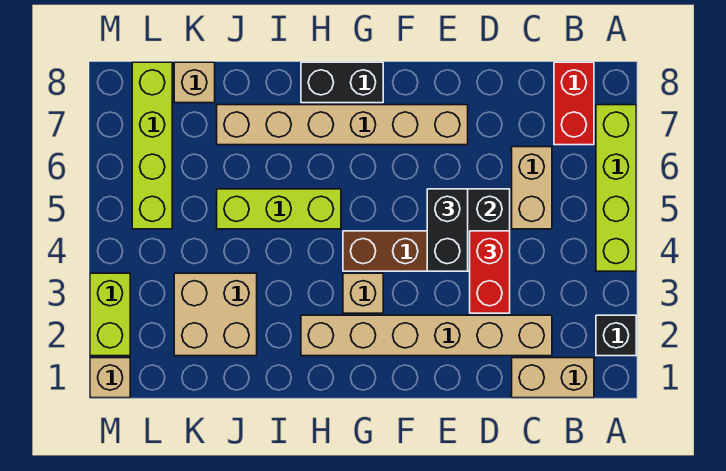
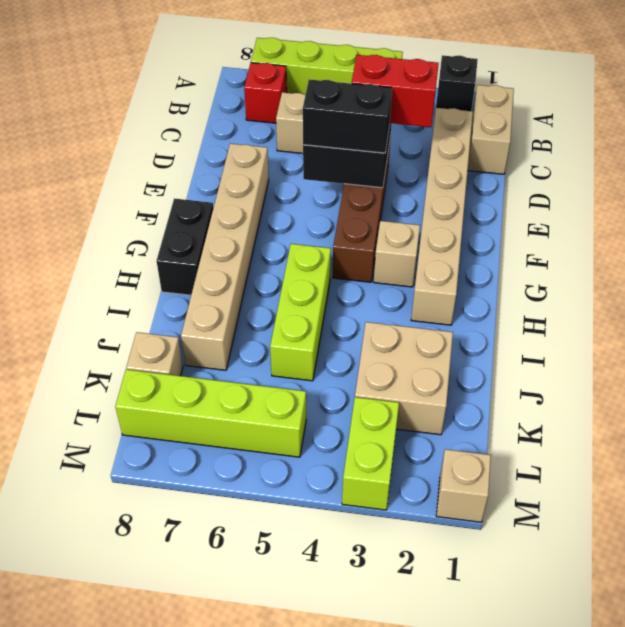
red 1x2 brick [554,62,594,145] -> red 1x1 brick [244,63,287,123]
lime 1x2 brick [90,273,130,356] -> lime 1x2 brick turned to [342,397,399,510]

